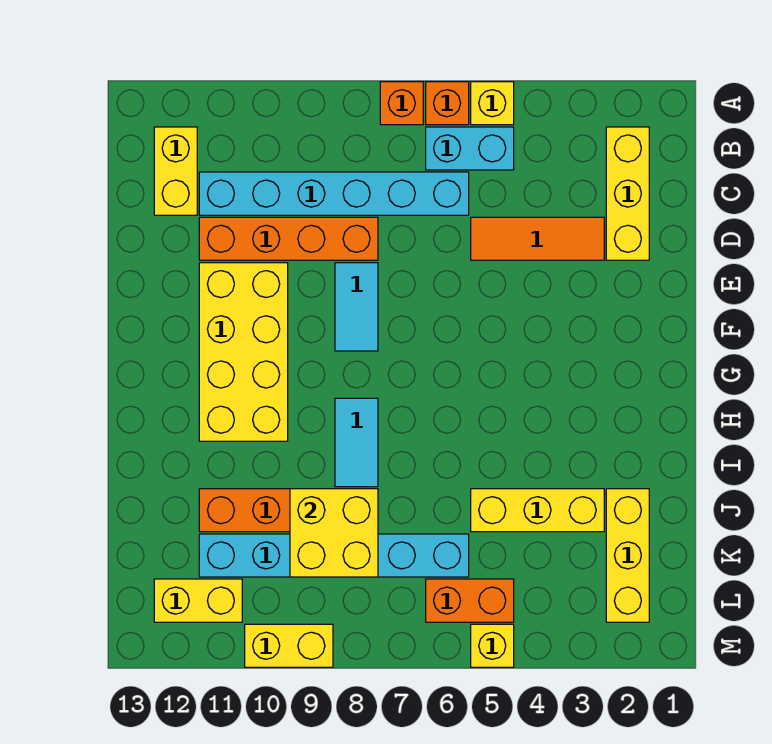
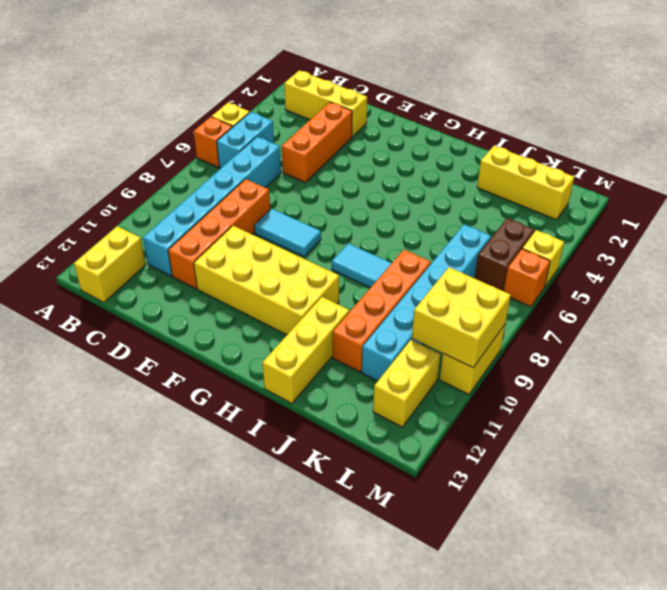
orange 1x1 brick [380,82,423,125] -> orange 1x1 brick moved to [504,249,550,307]
yellow 1x2 brick [154,127,197,215] -> yellow 1x2 brick turned to [74,226,146,302]
orange 1x3 tile [471,217,604,260] -> orange 1x3 brick [282,102,352,183]
yellow 1x3 brick [471,489,604,532] -> yellow 1x3 brick moved to [262,297,349,403]
yellow 2x2 brick [290,489,378,577] -> yellow 2x2 brick moved to [412,267,511,368]
orange 1x2 brick [426,579,514,622] -> brown 1x2 brick [475,218,535,291]

